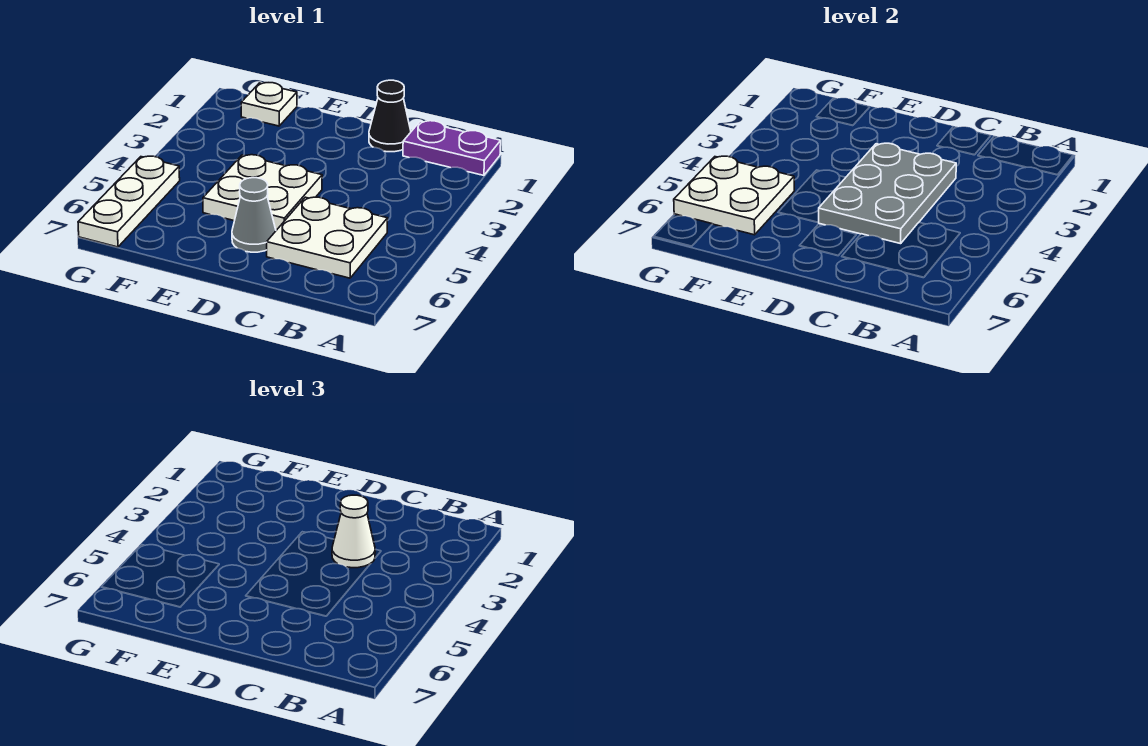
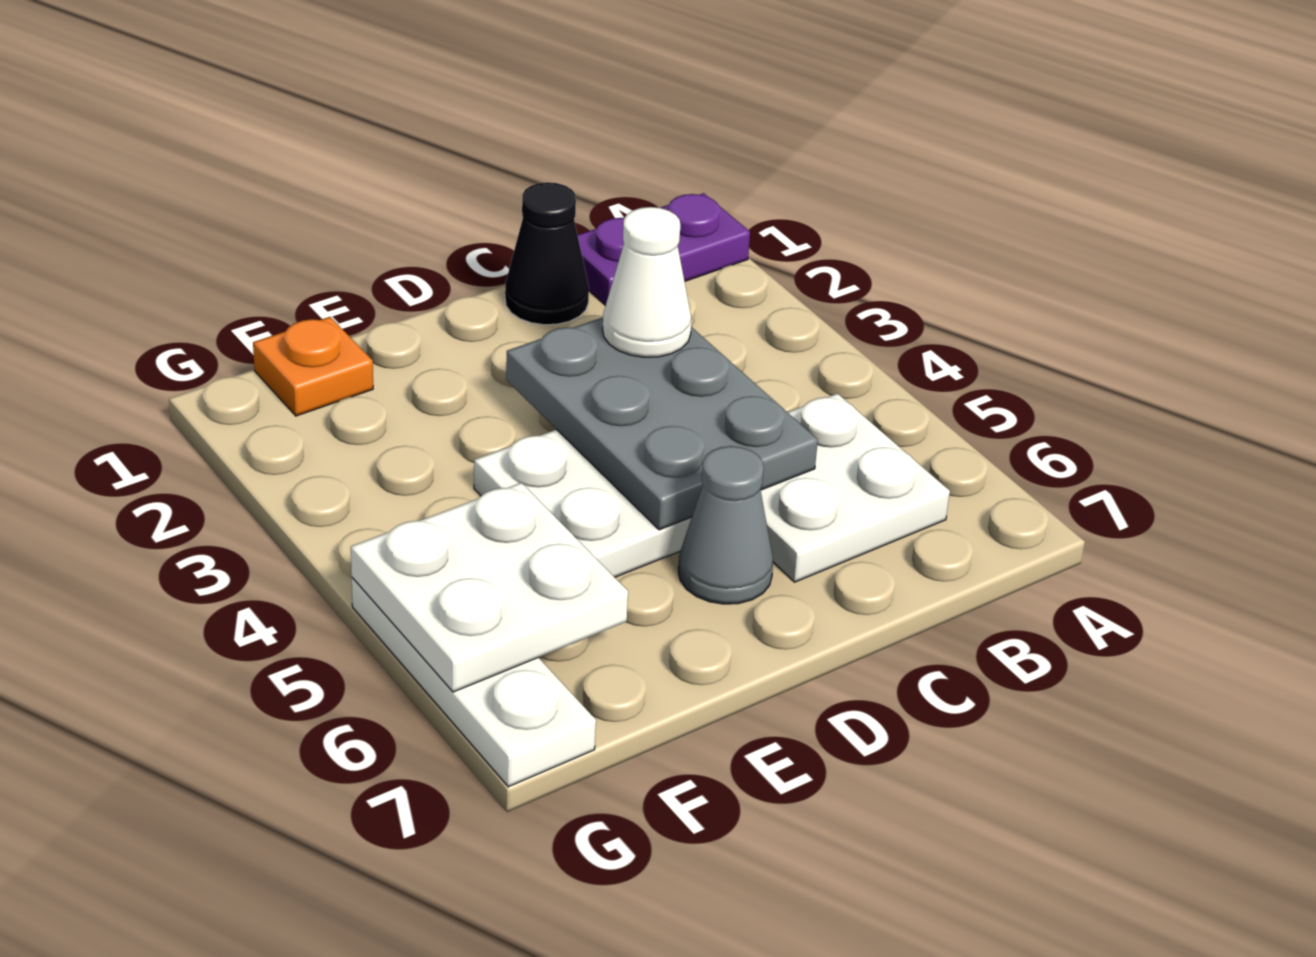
white 1x1 plate [241,83,297,126] -> orange 1x1 plate [253,317,373,416]

